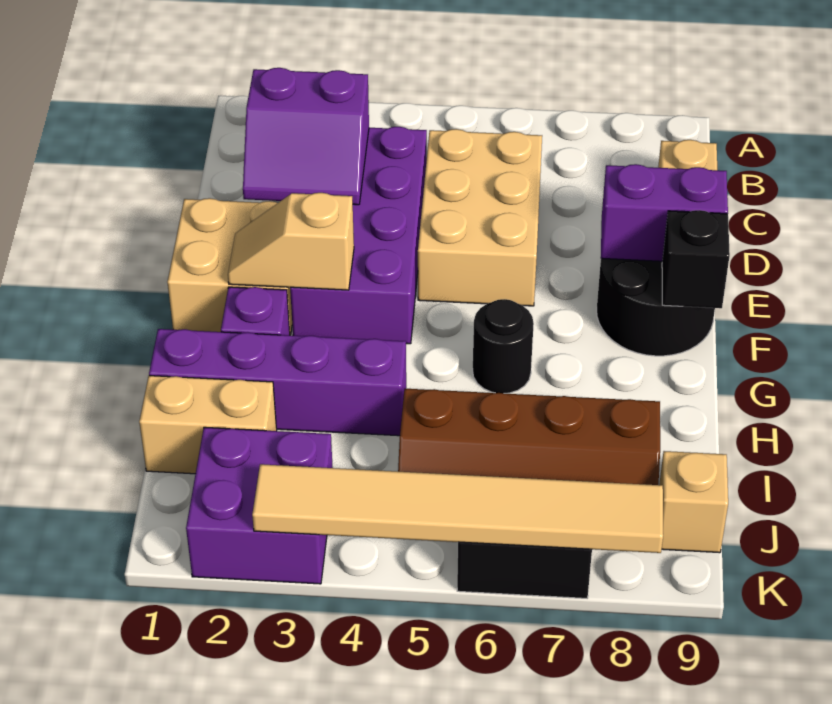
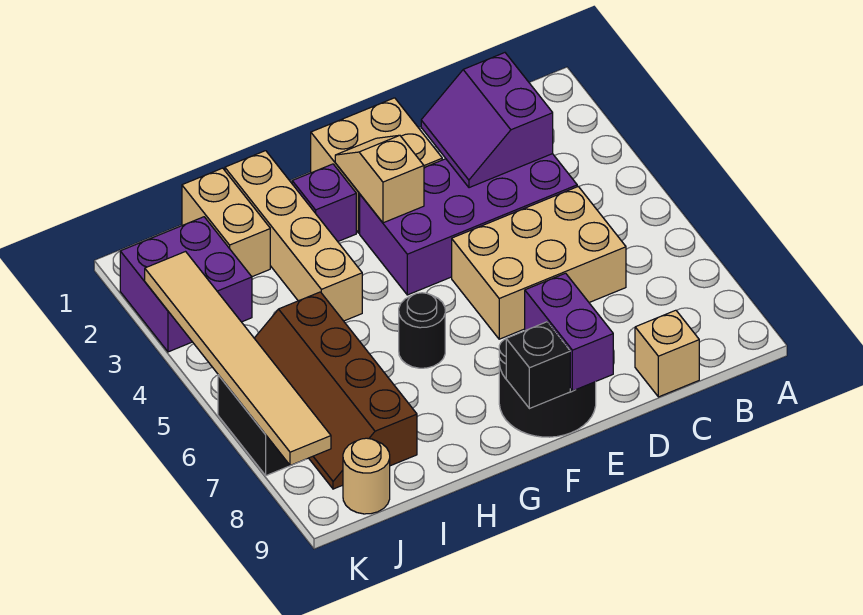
purple 1x4 brick [149,329,406,436] -> tan 1x4 brick [225,151,362,321]
tan 1x1 brick [659,451,728,553] -> tan 1x1 round brick [343,438,390,514]

